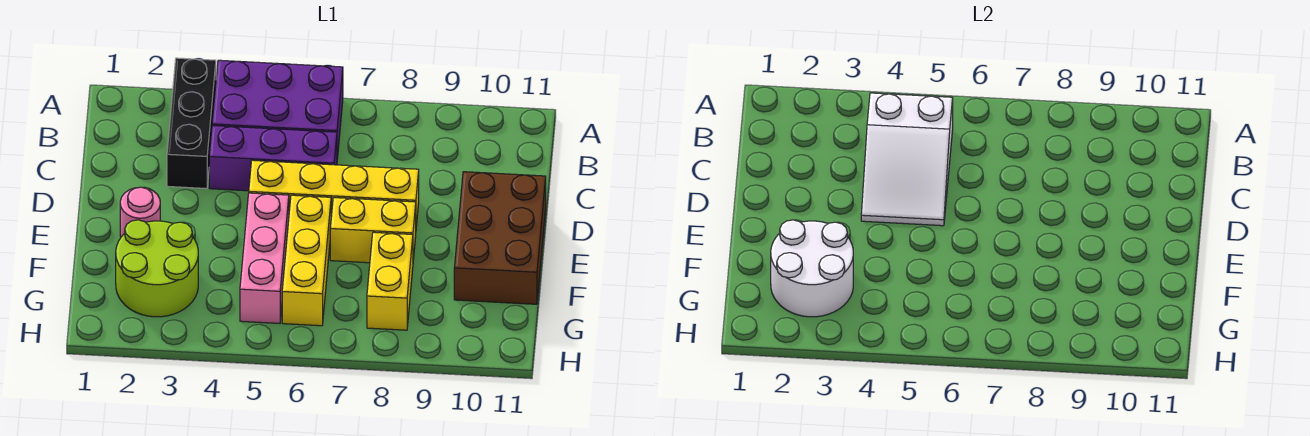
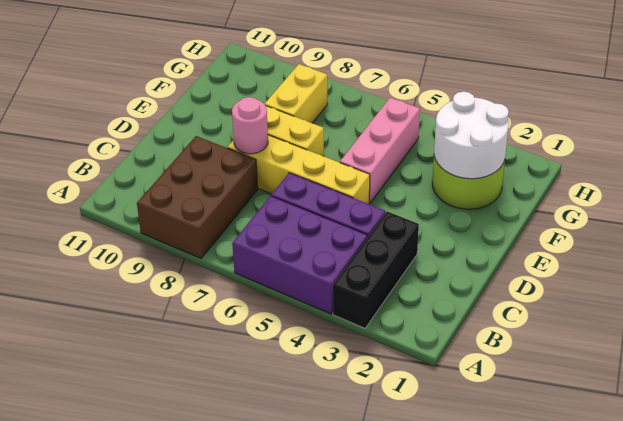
white 2x3 slope [861,93,953,226] -> none
brown 2x3 brick [454,172,546,304] -> brown 2x3 brick moved to [137,136,258,258]
pink 1x1 round brick [120,187,160,237] -> pink 1x1 round brick moved to [232,97,268,154]
yellow 1x3 brick [282,195,331,326] -> none

